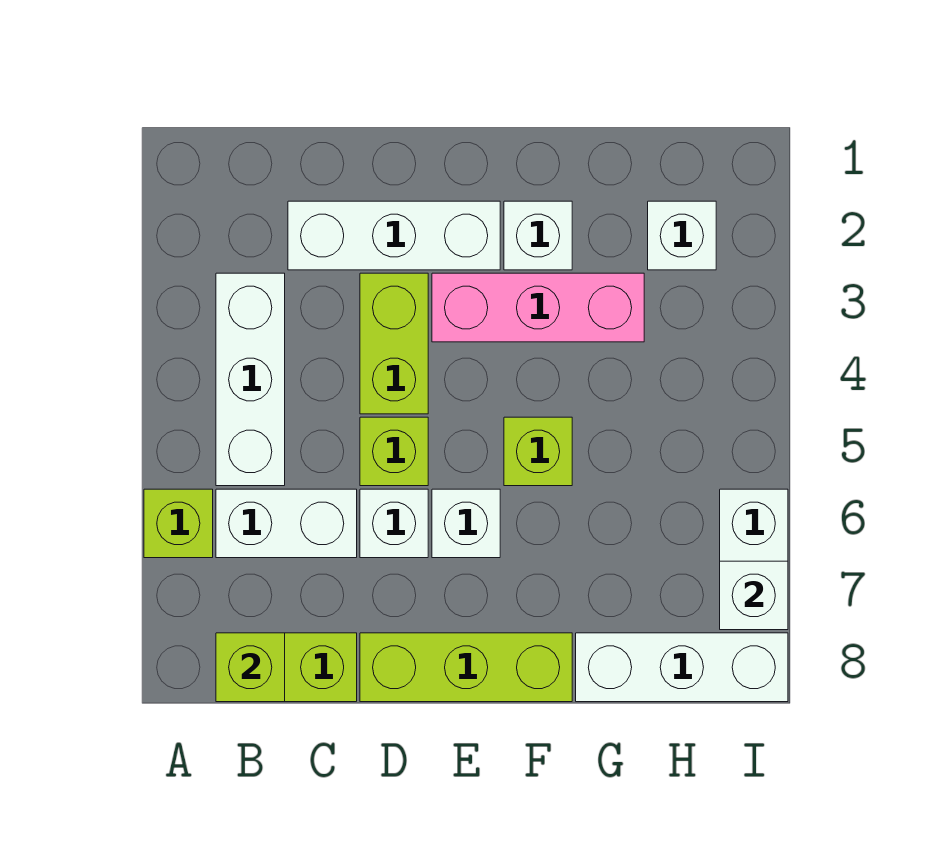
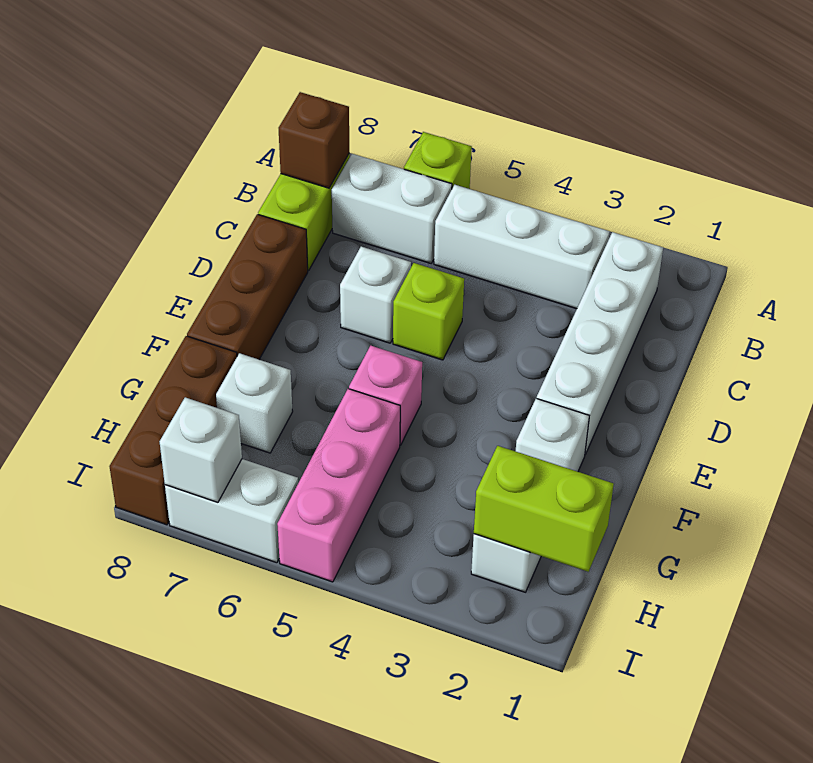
white 1x2 brick [216,489,357,558] -> white 1x2 brick turned to [332,154,452,263]
lime 1x1 brick [216,633,285,702] -> brown 1x1 brick [279,92,349,188]
white 1x3 brick [288,201,500,270] -> white 1x4 brick [537,232,663,454]
lime 1x2 brick [360,273,428,414] -> lime 1x2 brick moved to [474,446,614,572]
lime 1x3 brick [360,633,572,702] -> brown 1x3 brick [187,214,308,359]
pink 1x3 brick [432,273,644,342] -> pink 1x3 brick moved to [277,389,400,582]
white 1x1 brick [432,489,500,558] -> white 1x1 brick moved to [216,353,293,453]
lime 1x1 brick [504,417,572,486] -> pink 1x1 brick [349,346,422,445]
white 1x3 brick [576,633,788,702] -> brown 1x3 brick [109,336,237,525]

